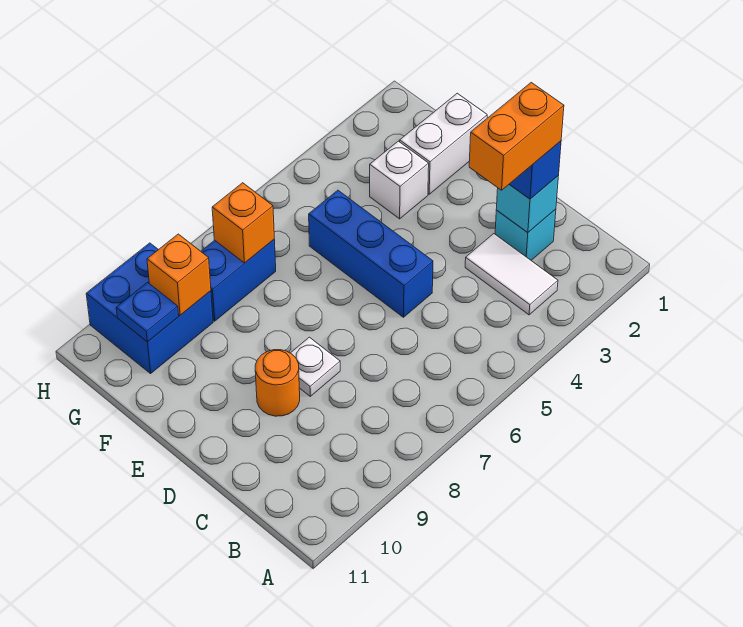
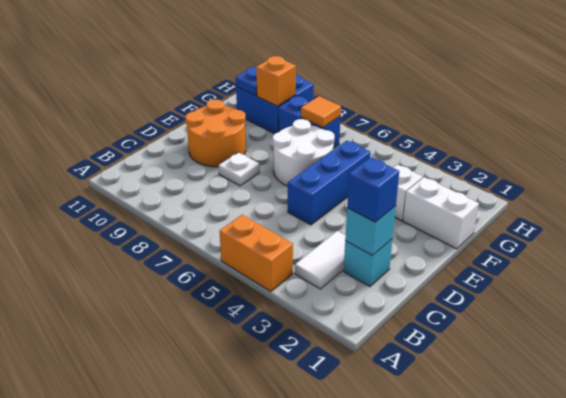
orange 1x2 brick [469,83,564,190] -> orange 1x2 brick moved to [220,215,293,291]
orange 1x1 round brick [255,350,300,416] -> orange 2x2 round brick [186,99,246,167]
none -> white 2x2 round brick [273,119,335,186]
orange 1x1 brick [212,183,274,263] -> orange 1x1 tile [301,96,341,128]

